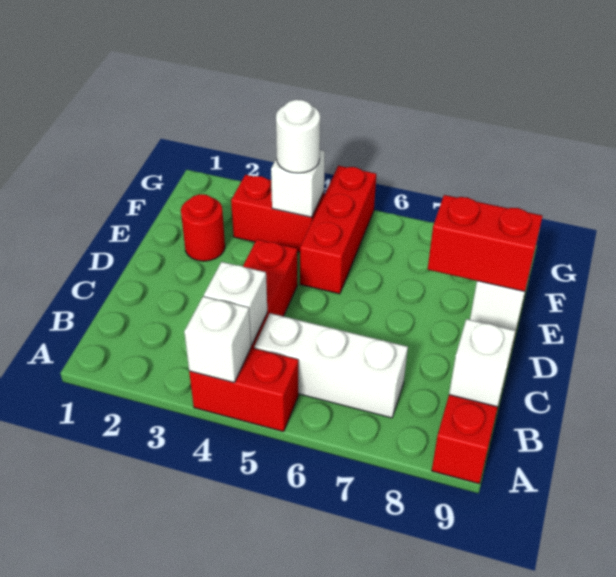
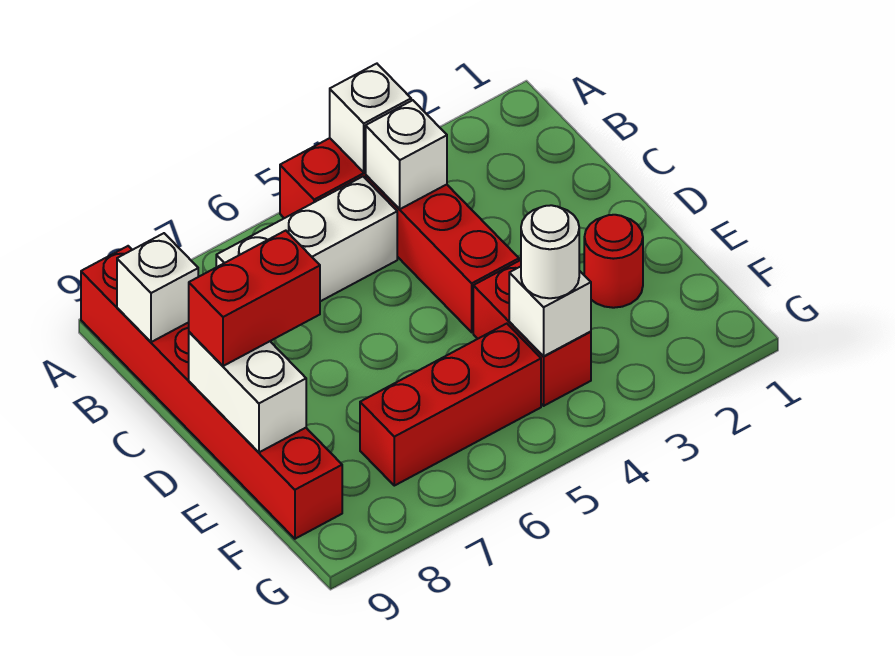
red 1x3 brick [300,166,376,294] -> red 1x3 brick turned to [360,324,541,486]
red 1x2 brick [231,175,324,252] -> red 1x2 brick turned to [473,260,591,406]

